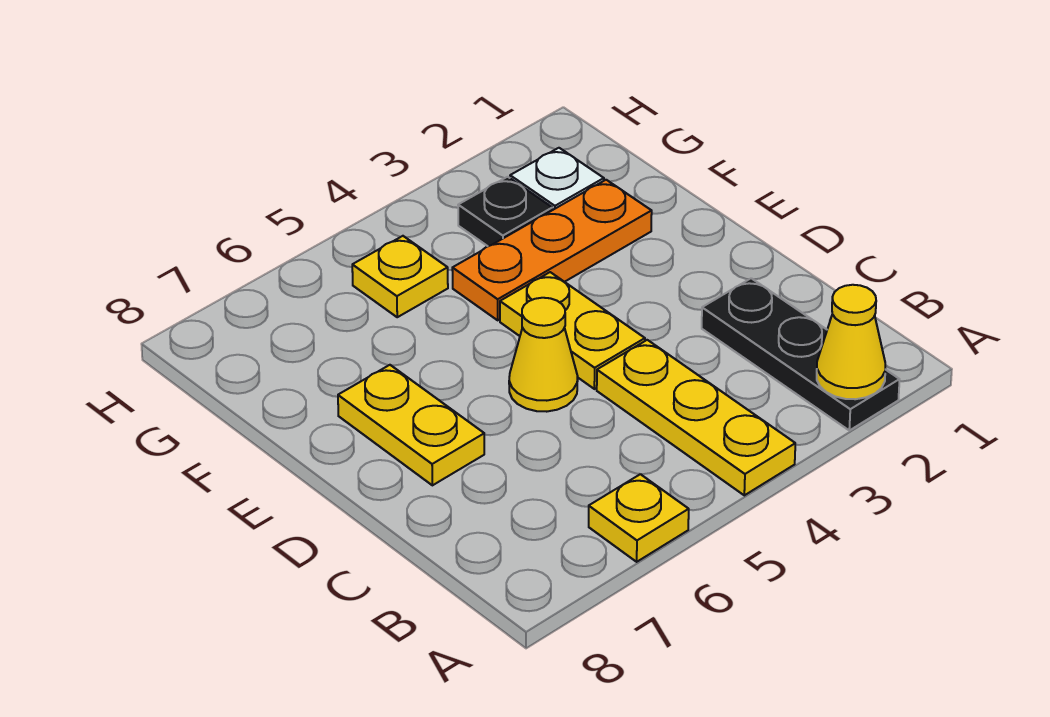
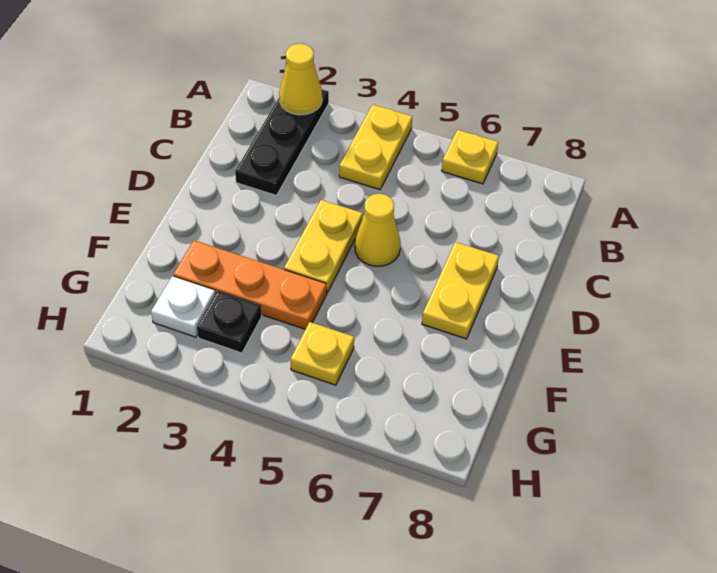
yellow 1x3 plate [597,340,795,495] -> yellow 1x2 plate [339,104,412,190]

